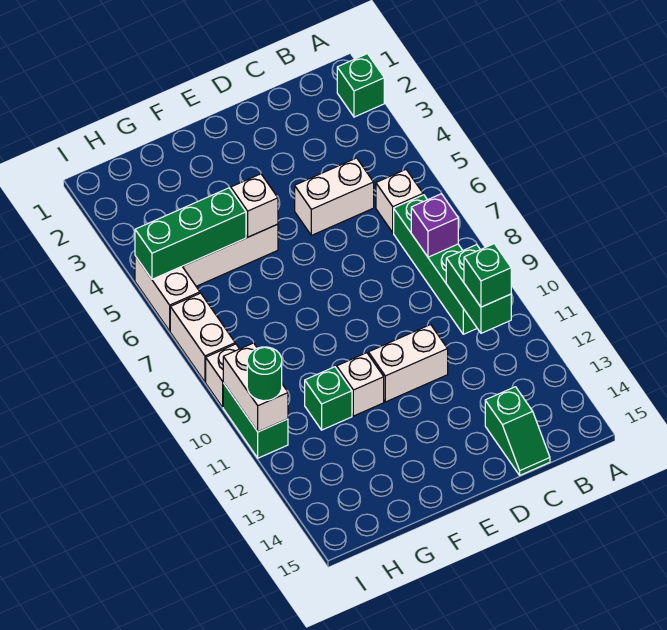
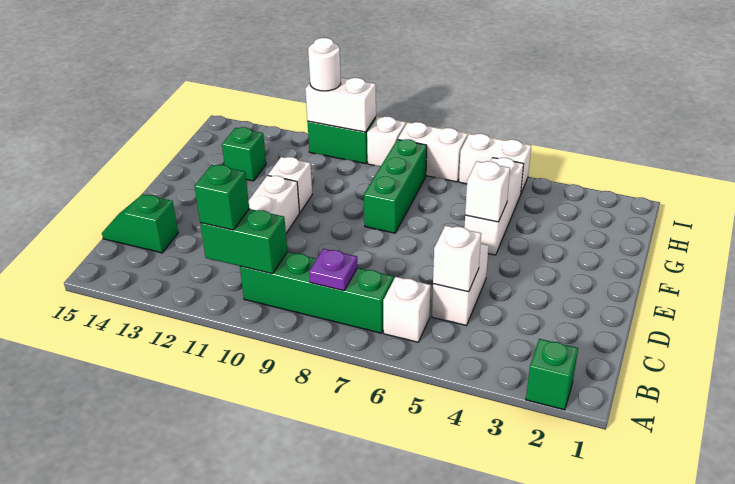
purple 1x1 brick [411,194,458,257] -> purple 1x1 plate [309,249,358,291]
none -> white 1x1 brick [433,226,481,292]
green 1x3 brick [135,188,246,279] -> green 1x3 brick moved to [364,139,427,233]
green 1x1 brick [305,367,352,430] -> green 1x1 brick moved to [222,127,266,181]
green 1x1 round brick [247,347,282,401] -> white 1x1 round brick [308,38,341,91]

